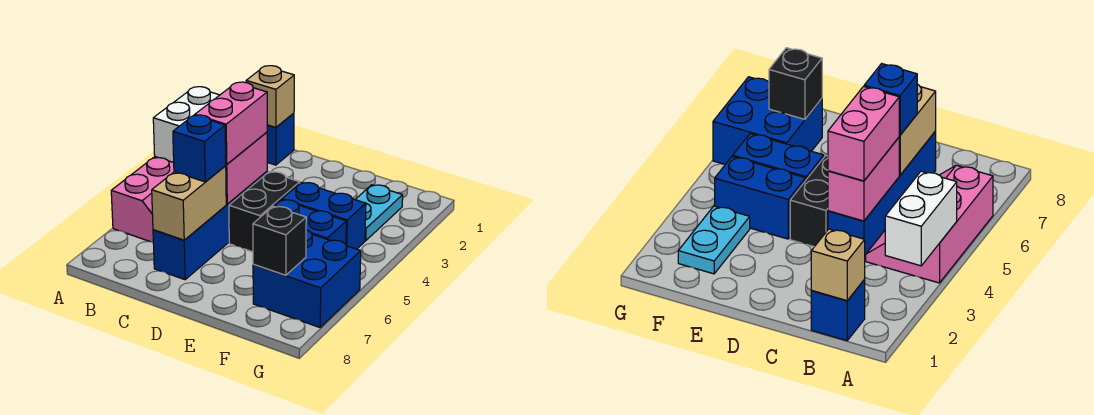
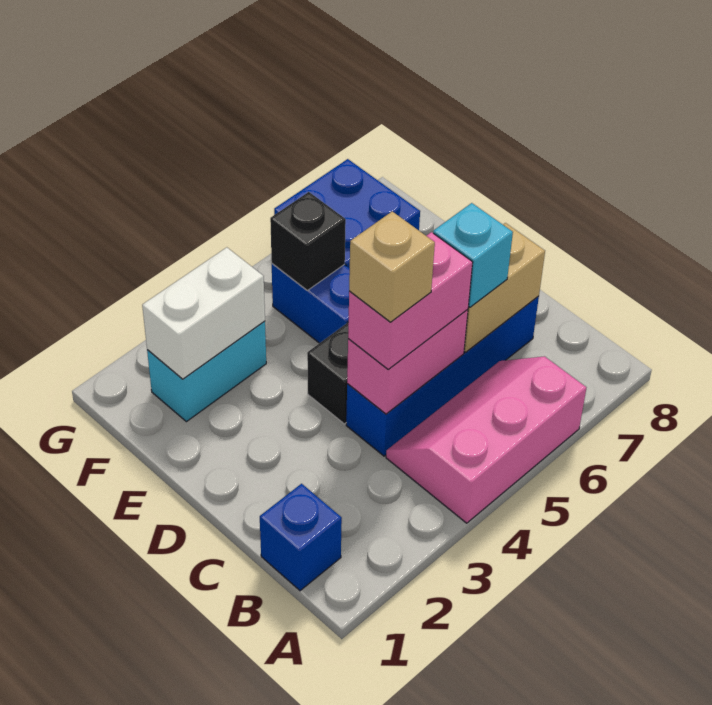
white 1x2 brick [153,87,219,163] -> white 1x2 brick moved to [142,247,265,379]
tan 1x1 brick [246,66,294,128] -> tan 1x1 brick moved to [349,211,435,322]
blue 1x1 brick [173,115,226,182] -> cyan 1x1 brick [433,203,513,307]
blue 1x2 brick [282,182,366,249] -> none
cyan 1x2 plate [355,185,403,241] -> cyan 1x2 brick [147,321,266,422]
black 1x1 brick [253,206,306,275] -> black 1x1 brick moved to [270,192,346,290]

